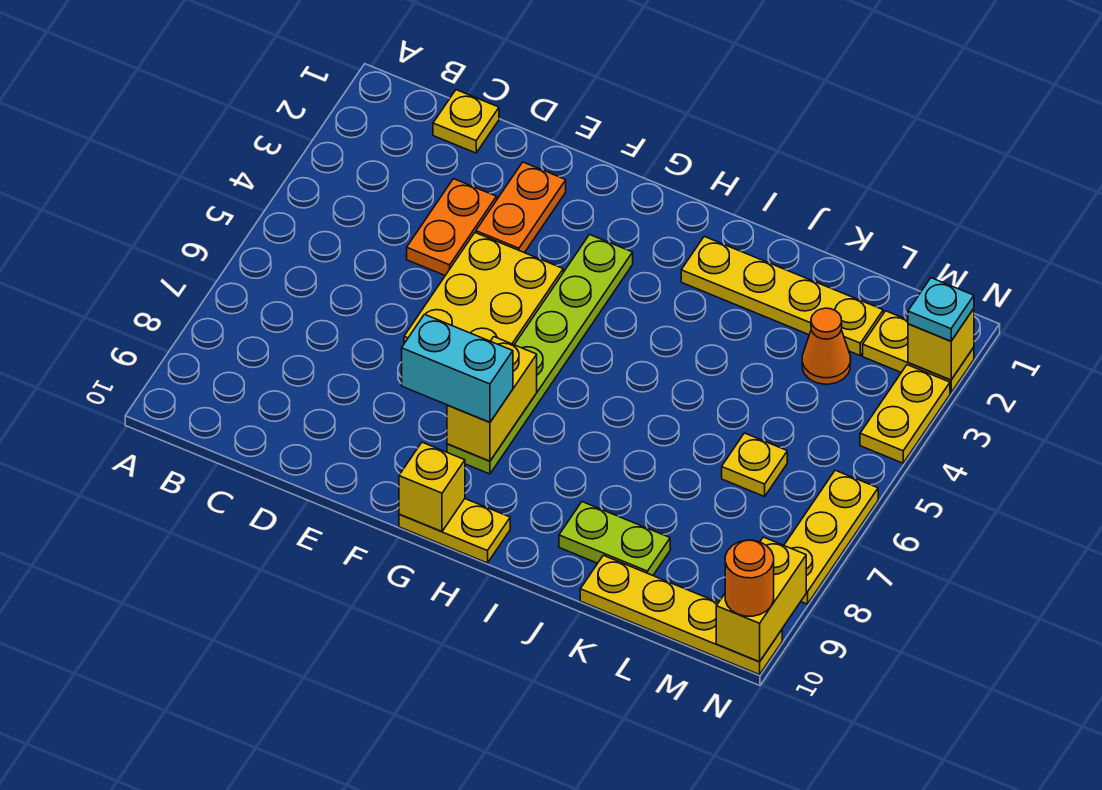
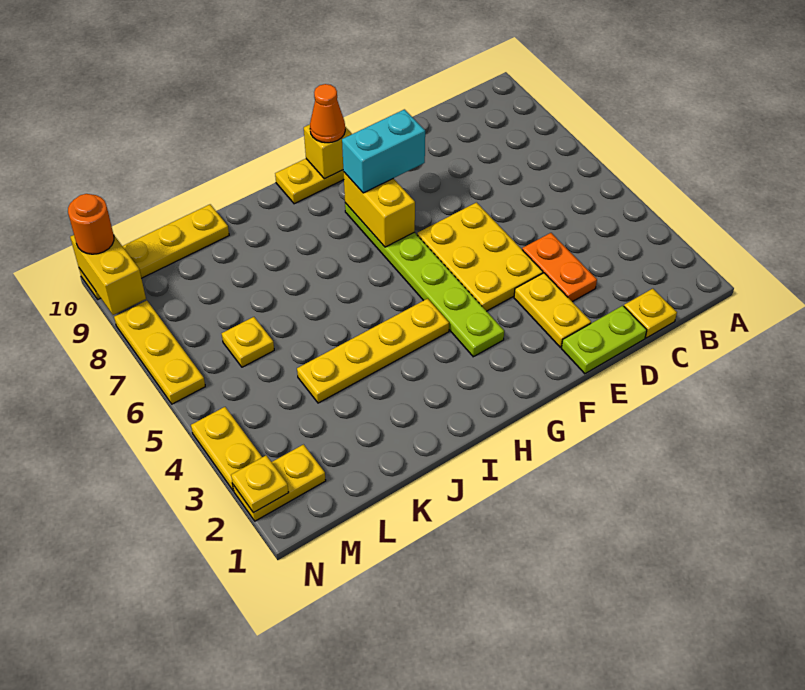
orange 1x2 plate [476,162,566,253] -> yellow 1x2 plate [514,273,591,347]
yellow 1x4 plate [681,236,883,355] -> yellow 1x4 plate moved to [297,299,449,403]
lime 1x2 plate [559,502,670,575] -> lime 1x2 plate moved to [561,306,647,374]
orange 1x1 cone [802,308,851,384] -> orange 1x1 cone moved to [310,84,345,143]
yellow 1x1 brick [908,309,974,380] -> yellow 1x1 plate [231,456,289,513]
cyan 1x1 plate [908,278,974,341] -> none

